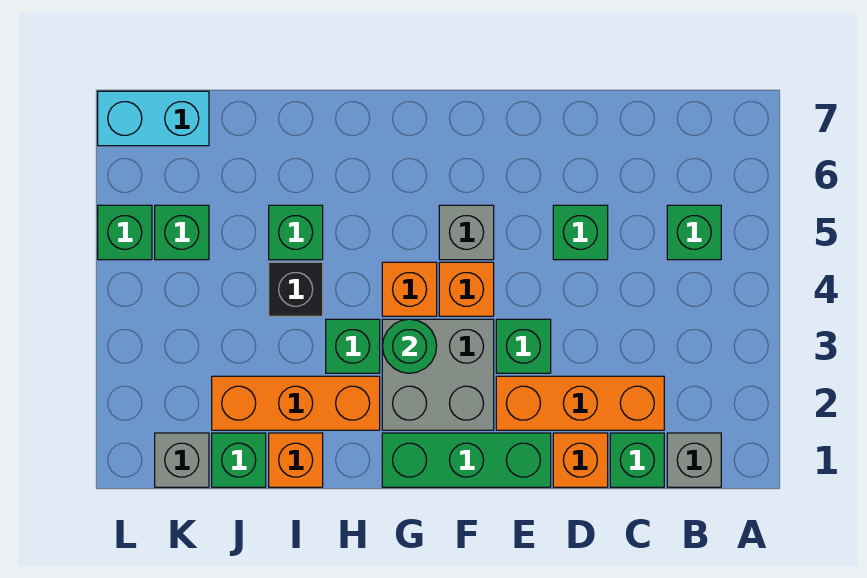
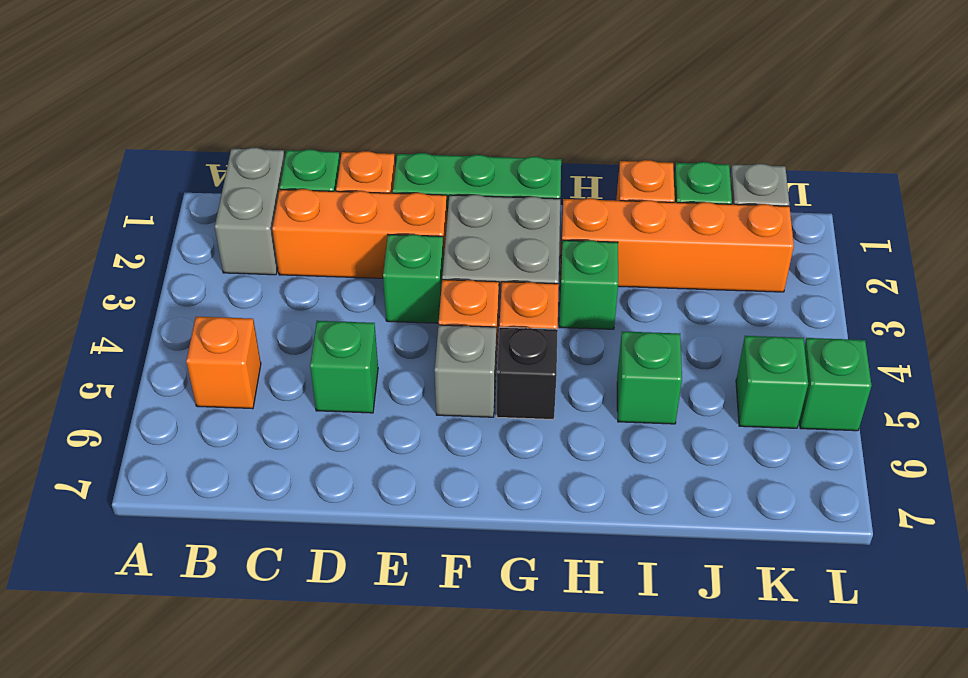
grey 1x1 brick [667,433,721,487] -> grey 1x2 brick [215,148,285,275]
green 1x1 brick [667,205,721,260] -> orange 1x1 brick [186,317,261,409]
green 1x1 round brick [382,319,437,373] -> none
orange 1x3 brick [212,376,380,430] -> orange 1x4 brick [560,198,794,292]
black 1x1 brick [269,262,323,316] -> black 1x1 brick moved to [497,327,558,420]
cyan 1x2 brick [98,91,209,146] -> none

